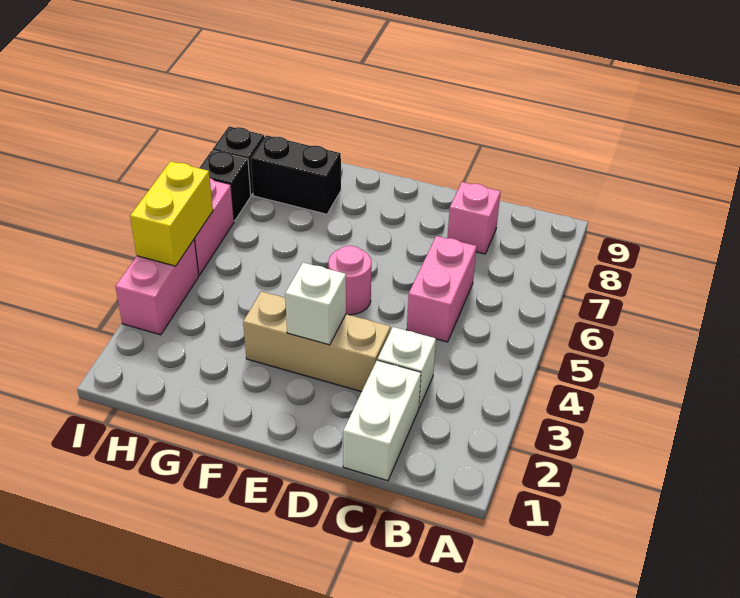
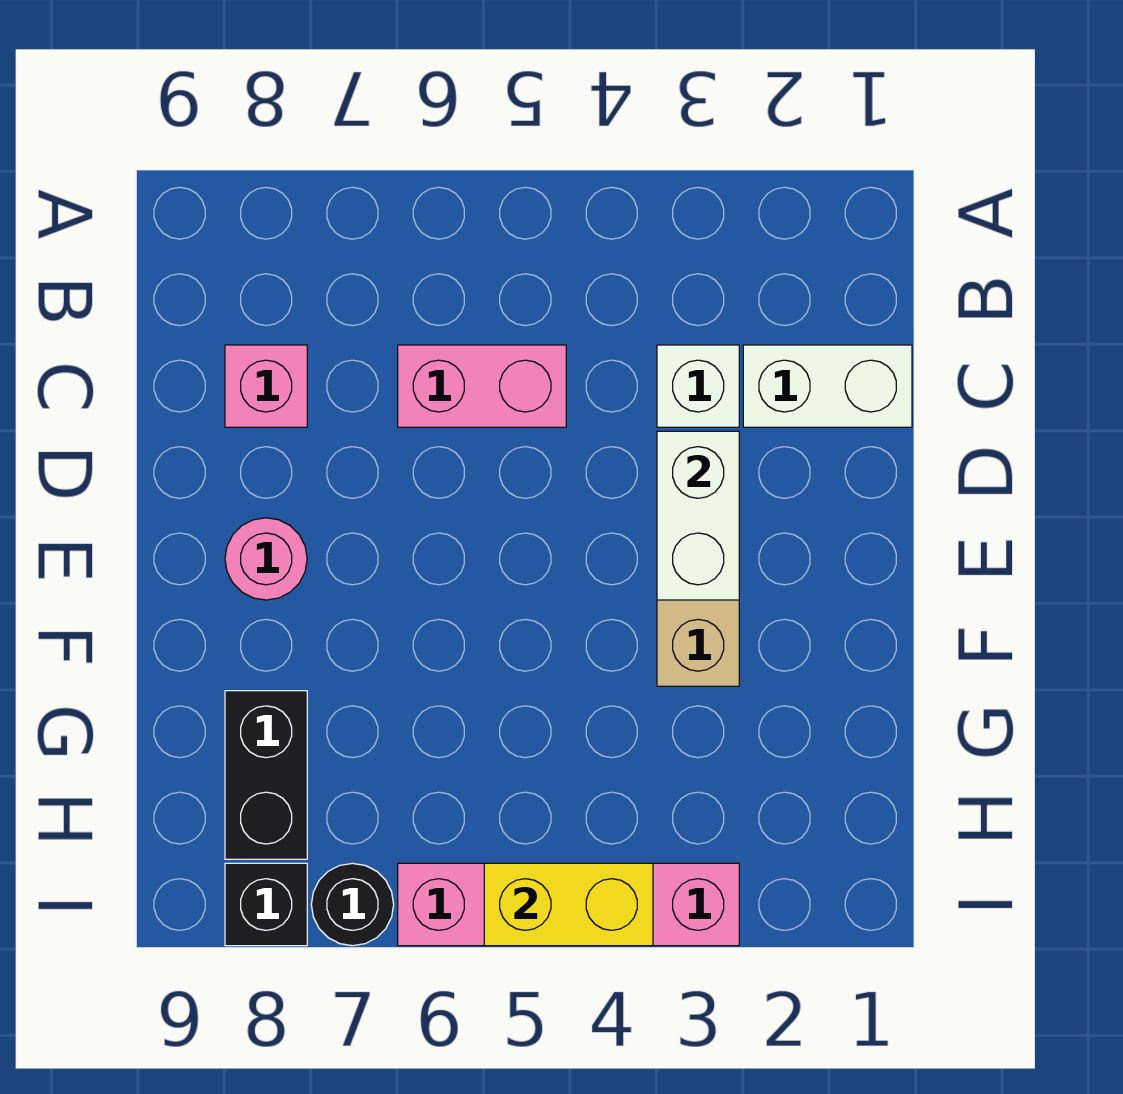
white 1x1 brick [285,263,346,345] -> white 1x2 brick [657,431,739,600]
pink 1x1 round brick [328,246,371,315] -> pink 1x1 round brick moved to [225,518,307,600]
black 1x1 brick [200,150,251,221] -> black 1x1 round brick [311,863,394,946]

